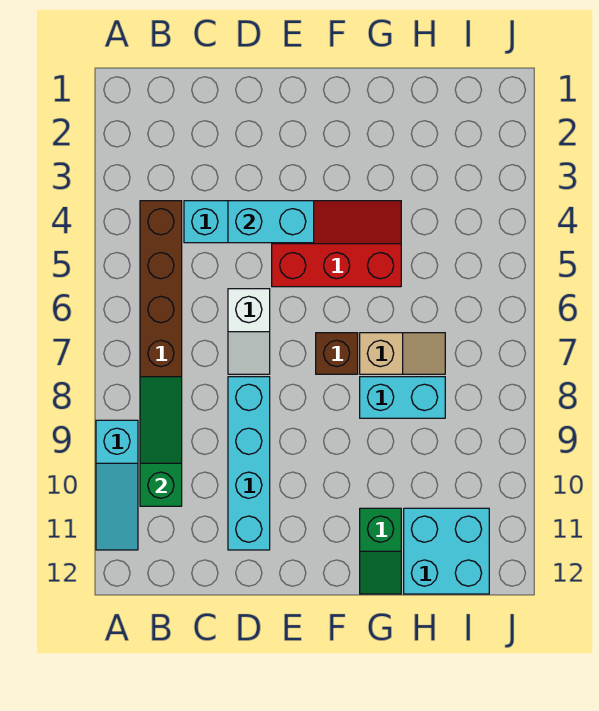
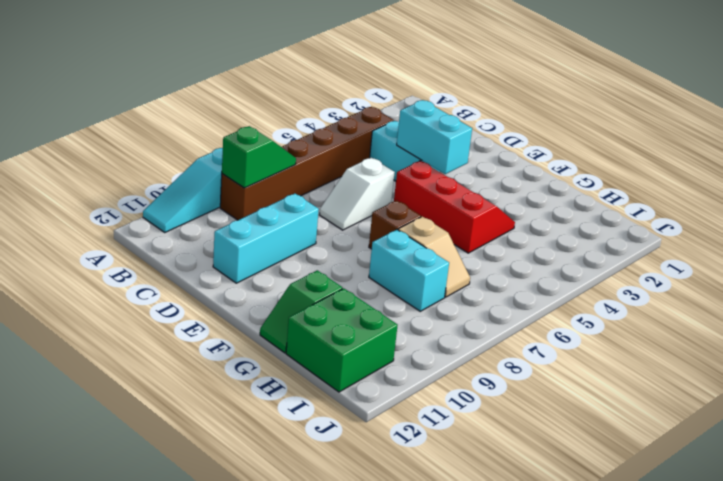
green 1x3 slope [140,377,182,506] -> green 1x2 slope [222,126,296,188]
cyan 1x4 brick [228,377,270,550] -> cyan 1x3 brick [213,194,319,283]
cyan 2x2 brick [404,508,489,594] -> green 2x2 brick [286,288,398,392]

